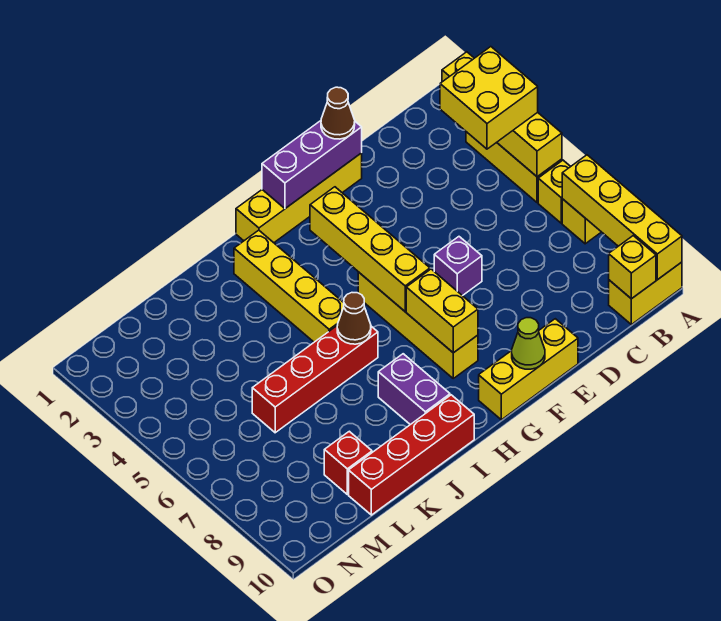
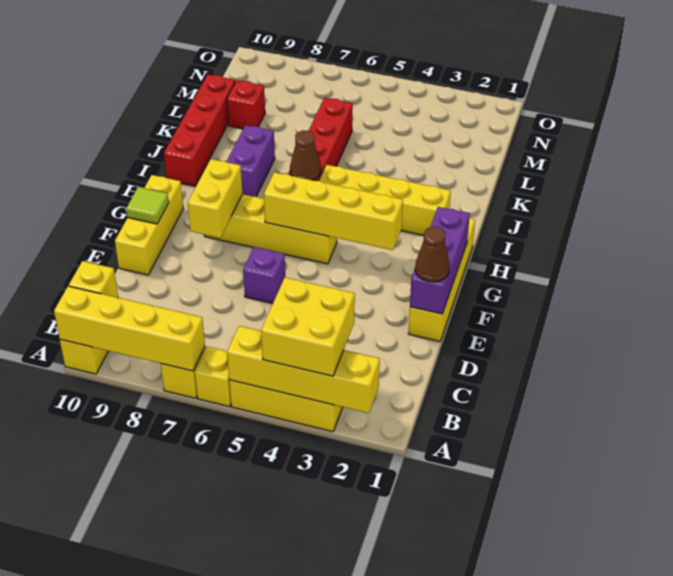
lime 1x1 cone [512,318,545,369] -> lime 1x1 tile [126,187,169,224]
yellow 1x2 brick [406,269,478,353] -> yellow 1x2 brick turned to [188,159,242,238]
purple 1x2 brick [378,354,450,425] -> purple 1x2 brick turned to [227,125,275,197]

